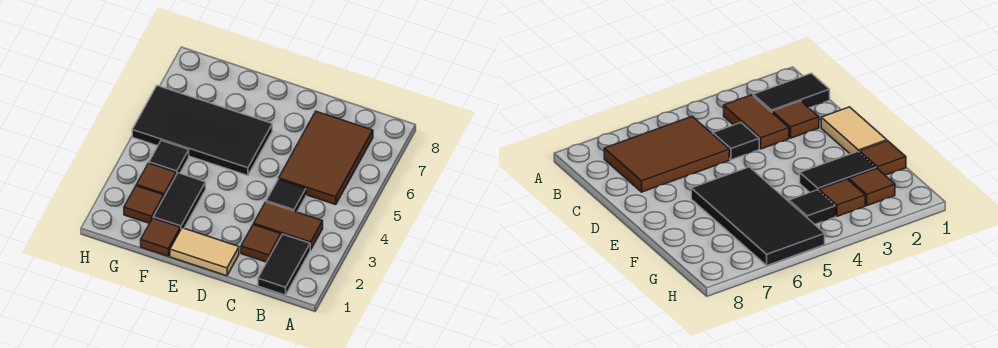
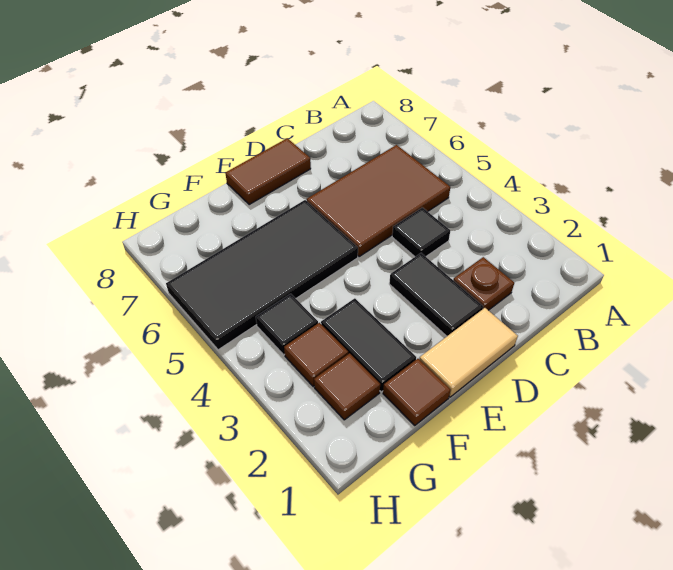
black 1x2 tile [258,234,310,295] -> black 1x2 tile moved to [389,253,483,336]
brown 1x2 tile [254,202,323,250] -> brown 1x2 tile moved to [225,138,311,205]
brown 2x3 tile [279,111,373,205] -> brown 2x3 tile turned to [307,145,450,256]
brown 1x1 tile [241,224,281,262] -> brown 1x1 plate [453,257,514,310]

